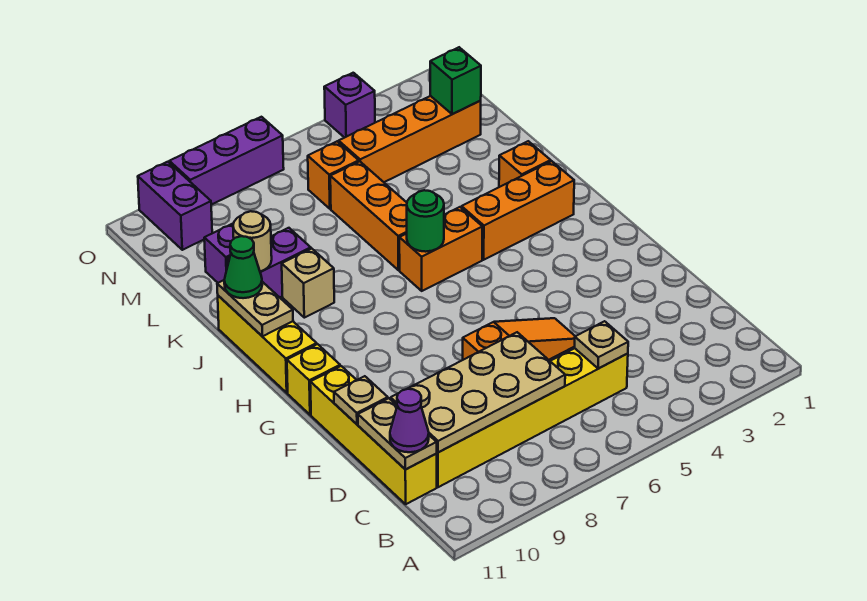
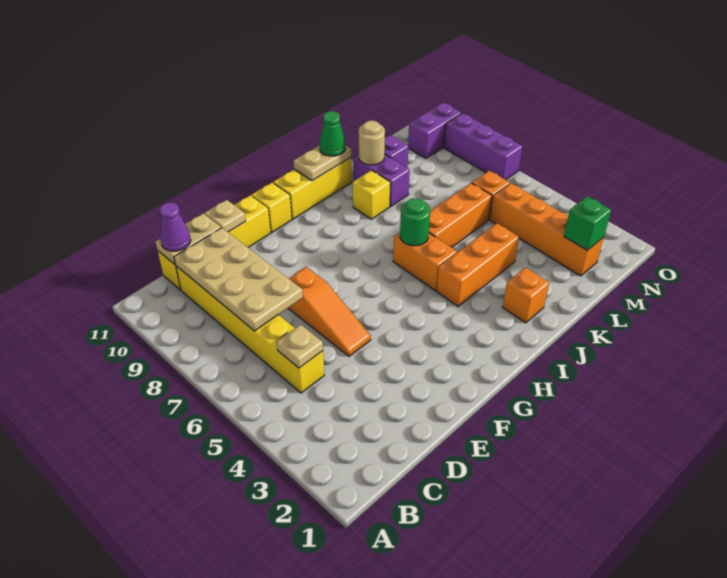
orange 1x3 brick [462,161,574,260] -> orange 1x3 brick turned to [437,223,519,306]
tan 1x1 brick [282,249,334,318] -> yellow 1x1 brick [353,170,390,219]
purple 1x1 brick [324,73,375,138] -> none

